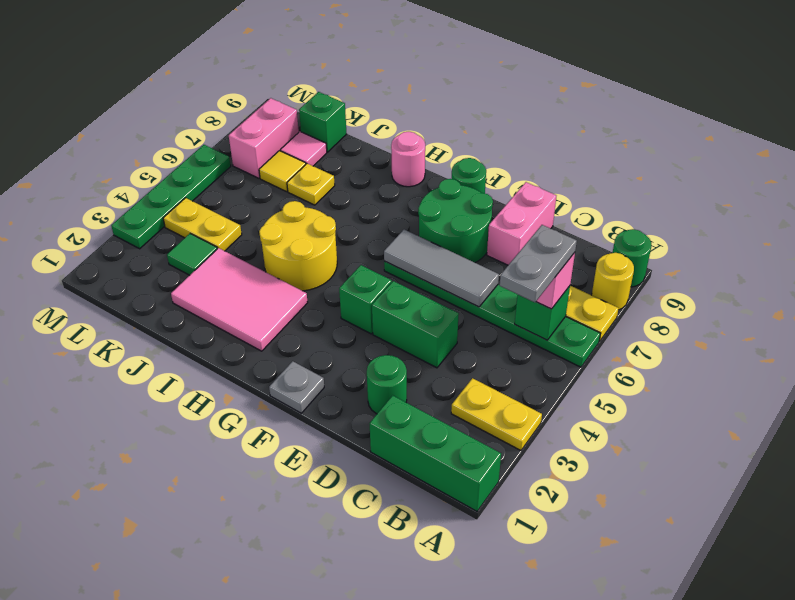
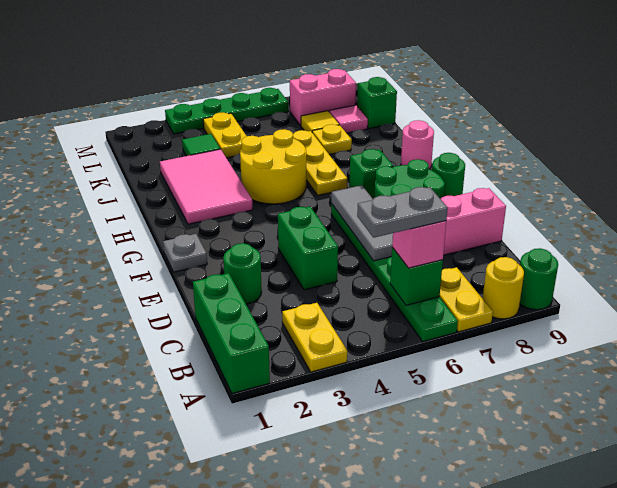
green 1x1 brick [339,265,392,334] -> green 1x1 brick moved to [349,149,393,199]
none -> yellow 1x3 plate [293,130,347,195]

